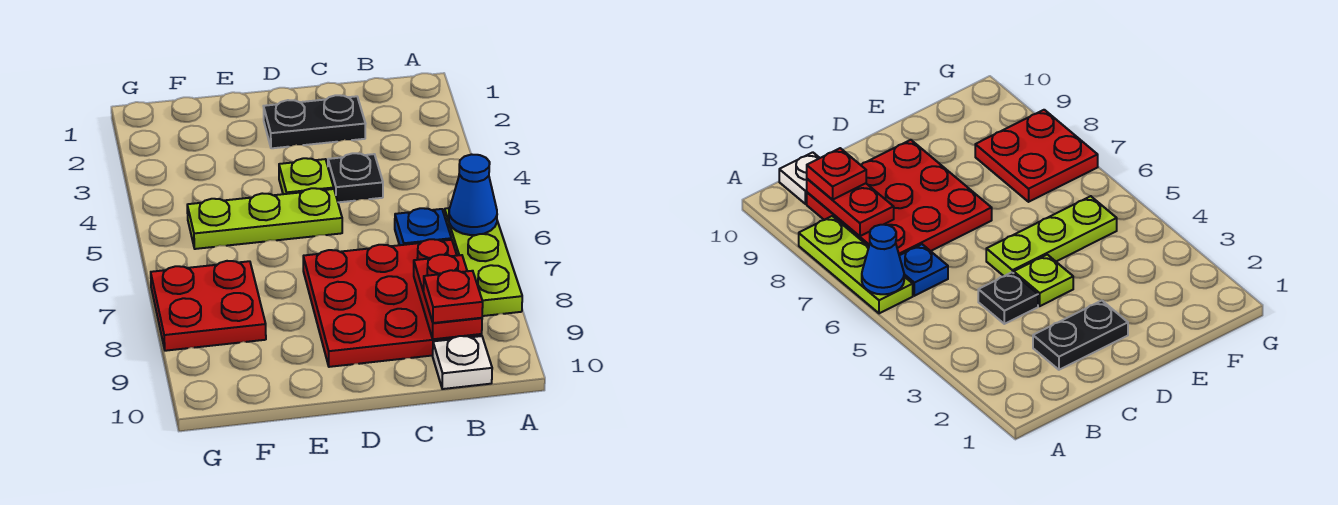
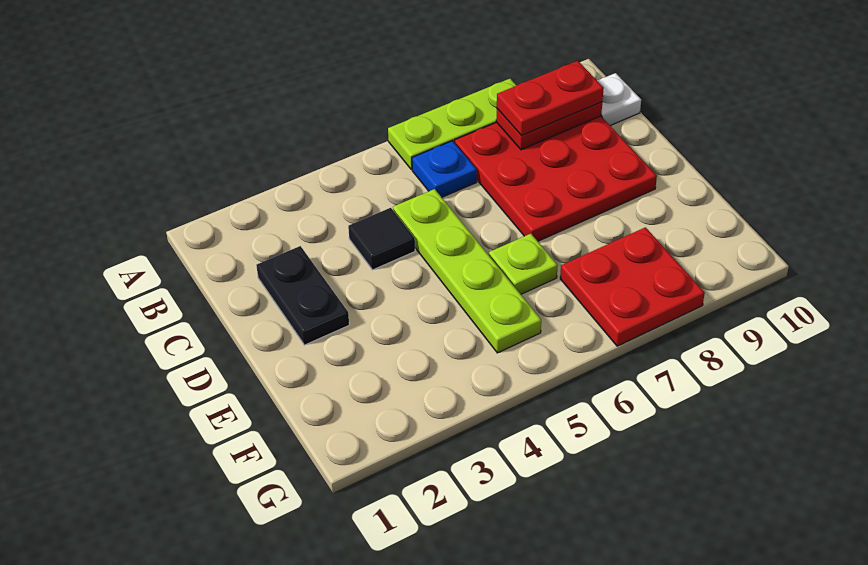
blue 1x1 cone [449,154,497,235] -> none
red 1x1 plate [423,270,483,323] -> red 1x2 plate [497,61,604,136]
black 1x1 plate [328,153,383,202] -> black 1x1 tile [348,208,415,270]
lime 1x1 plate [279,158,334,194] -> lime 1x1 plate moved to [489,234,558,294]
lime 1x3 plate [187,188,342,249] -> lime 1x4 plate [393,189,541,353]

